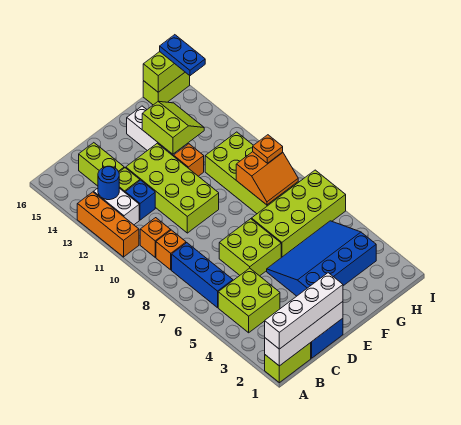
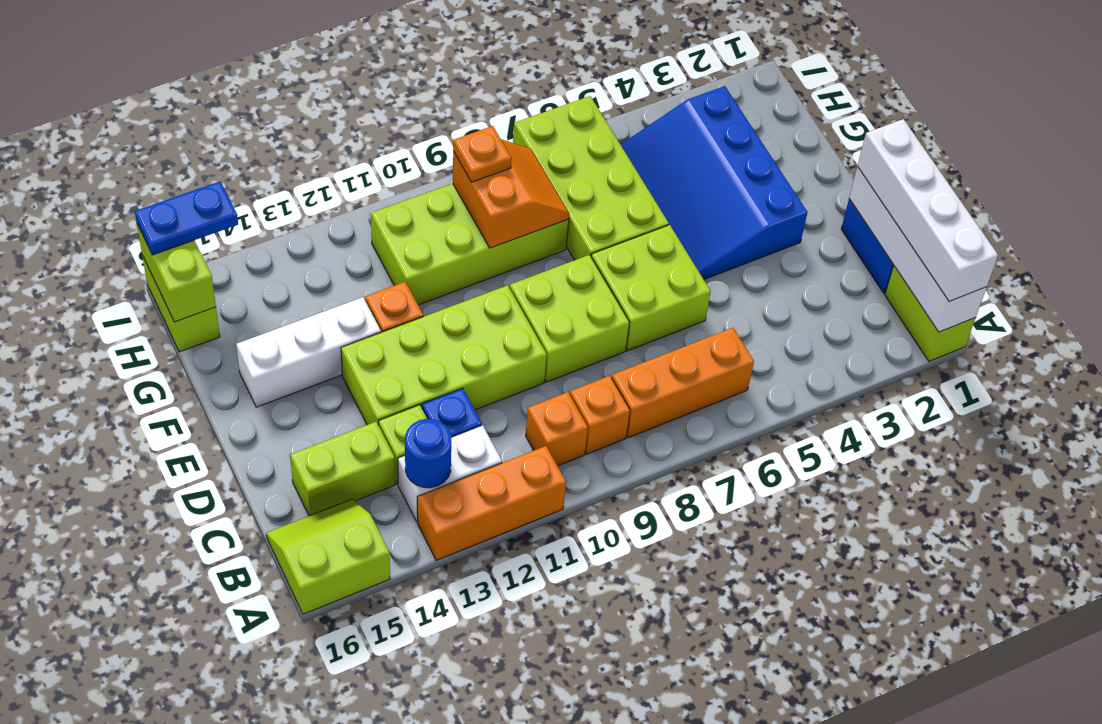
lime 2x2 brick [218,268,280,333] -> lime 2x2 brick moved to [510,255,629,382]
blue 1x3 brick [172,243,233,308] -> orange 1x3 brick [612,328,754,438]
lime 2x2 slope [142,101,204,154] -> lime 2x2 slope moved to [266,499,390,614]

